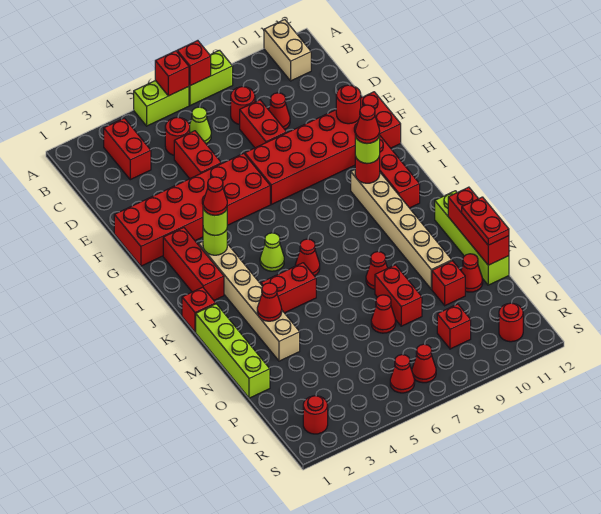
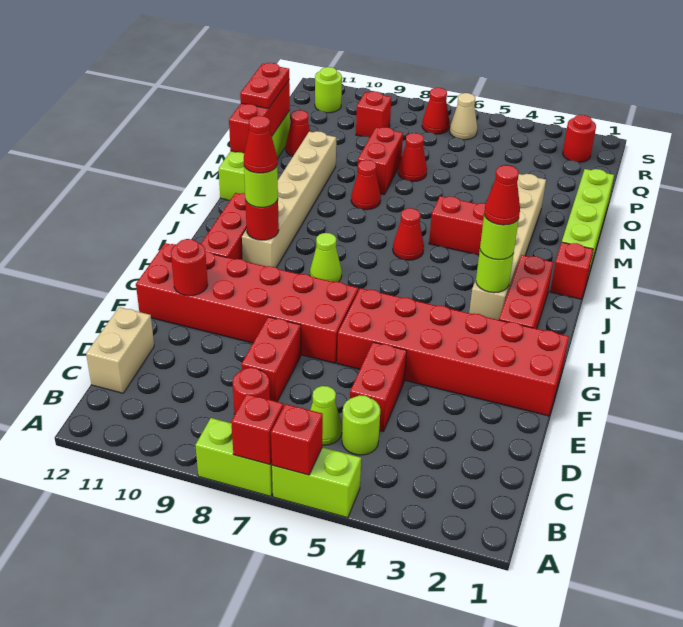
tan 1x2 brick [264,20,311,81] -> tan 1x2 brick moved to [86,307,154,393]
red 1x2 brick [104,118,151,180] -> none
red 1x1 round brick [165,117,190,155] -> lime 1x1 round brick [342,395,380,455]
red 1x1 cone [269,93,290,129] -> none
lime 1x1 cone [260,233,284,271] -> lime 1x1 cone moved to [310,233,342,282]
red 1x1 cone [257,283,282,321] -> none
red 1x1 brick [432,261,465,306] -> none
red 1x1 cone [390,355,415,393] -> tan 1x1 cone [450,93,477,140]
red 1x1 round brick [499,303,523,342] -> lime 1x1 round brick [315,67,342,113]

